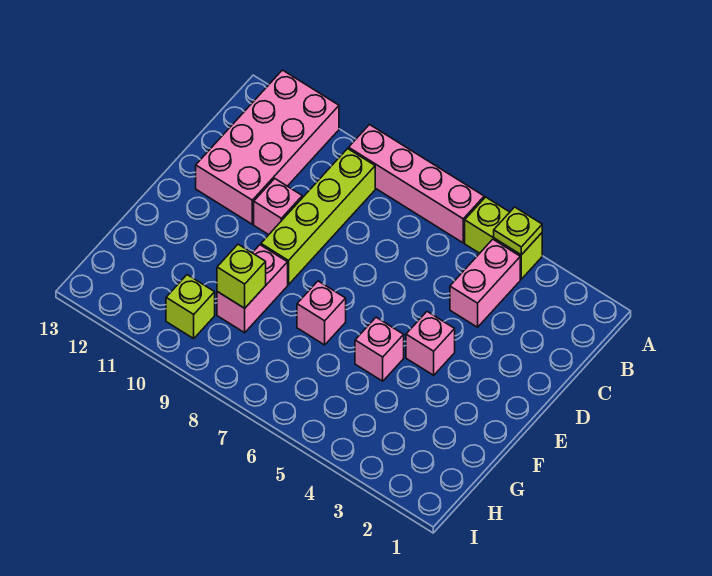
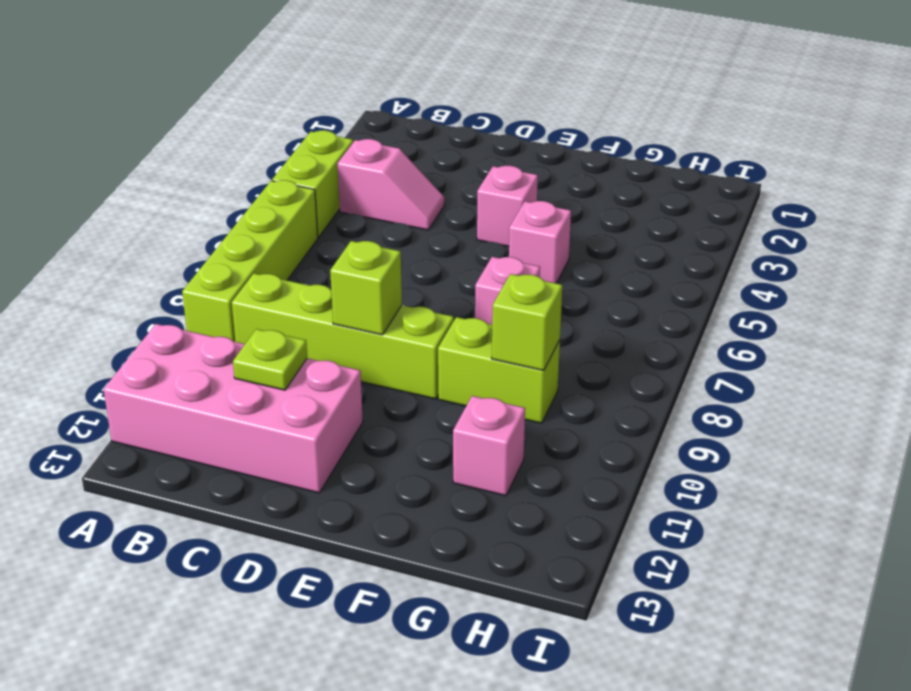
lime 1x1 plate [494,207,542,255] -> lime 1x1 plate moved to [233,329,307,390]
pink 1x4 brick [349,125,484,243] -> lime 1x4 brick [182,180,318,342]
pink 1x2 brick [450,239,520,327] -> pink 1x2 slope [338,139,444,230]
pink 1x1 brick [254,179,302,235] -> pink 1x1 brick moved to [453,396,525,496]
pink 1x2 brick [217,245,288,333] -> lime 1x2 brick [438,317,560,423]
lime 1x1 brick [166,275,215,338] -> lime 1x1 brick moved to [330,241,402,335]

